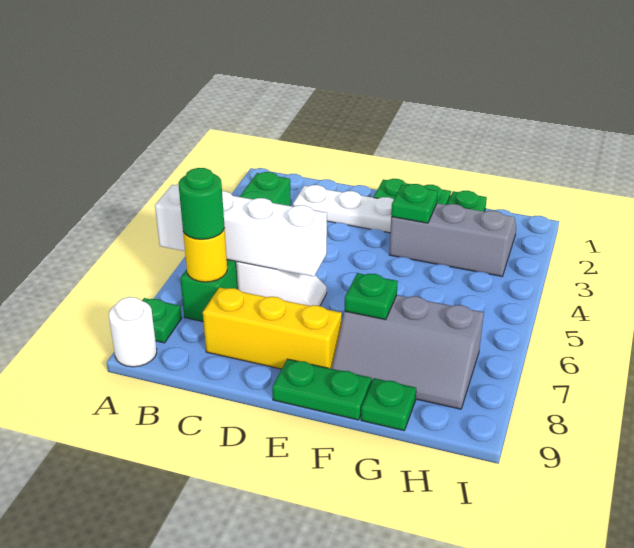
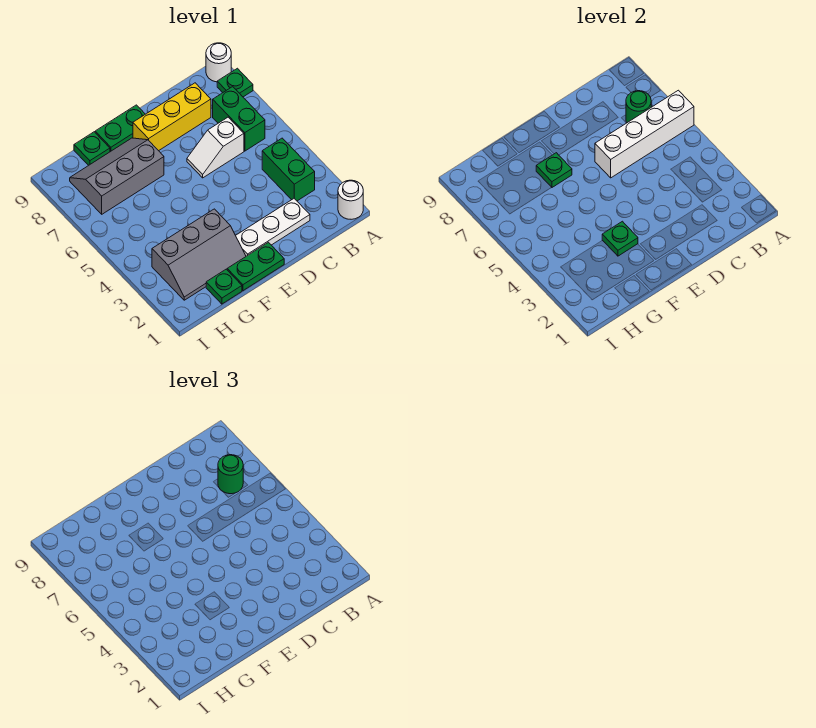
none -> white 1x1 round brick [338,180,363,219]
yellow 1x1 round brick [183,228,227,282] -> green 1x1 round brick [626,91,651,123]

